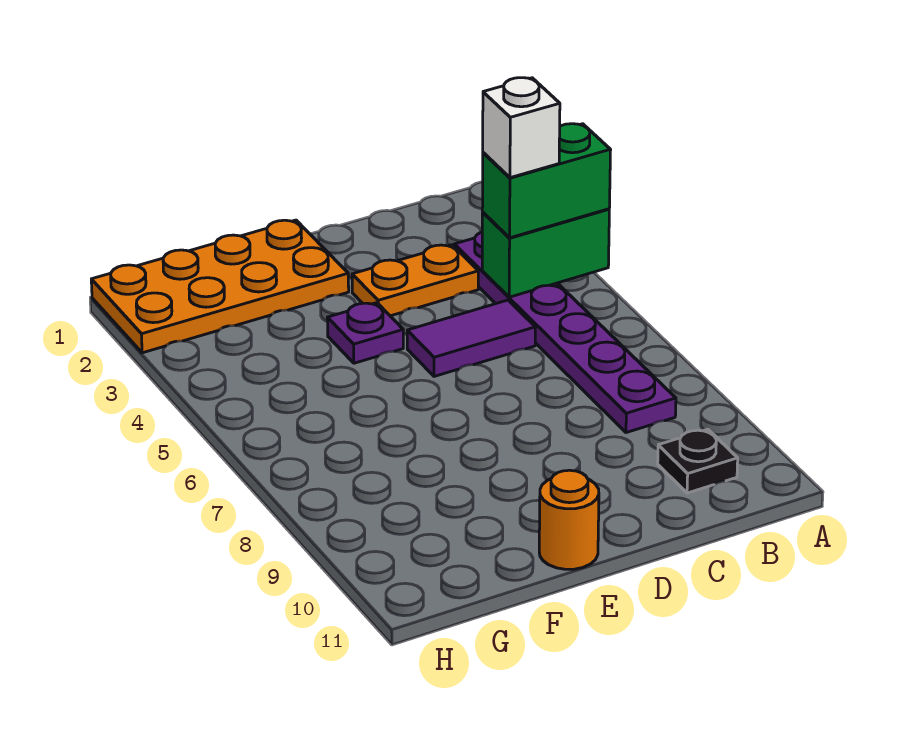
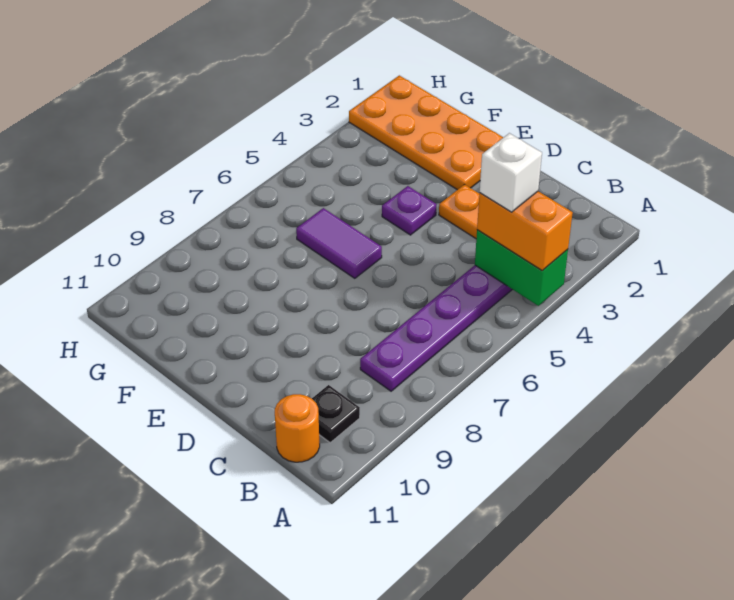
green 1x2 brick [482,124,611,238] -> orange 1x2 brick [477,191,573,271]
purple 1x2 tile [407,300,535,376] -> purple 1x2 tile moved to [296,208,382,278]
orange 1x1 round brick [539,470,599,569] -> orange 1x1 round brick moved to [275,394,320,462]

